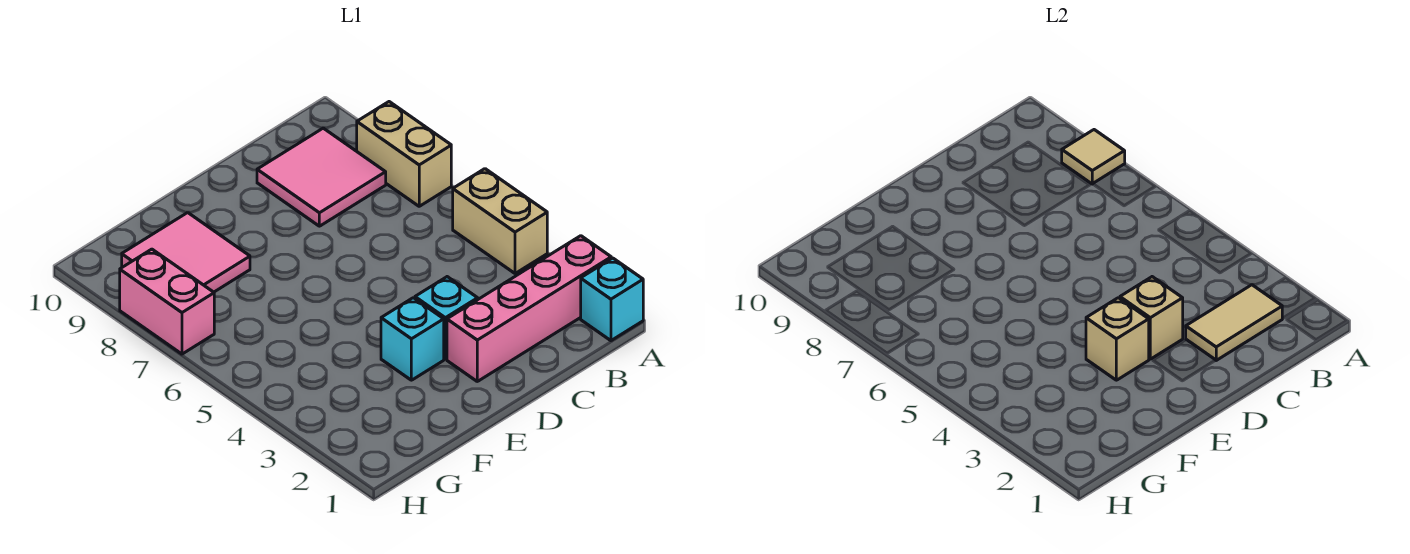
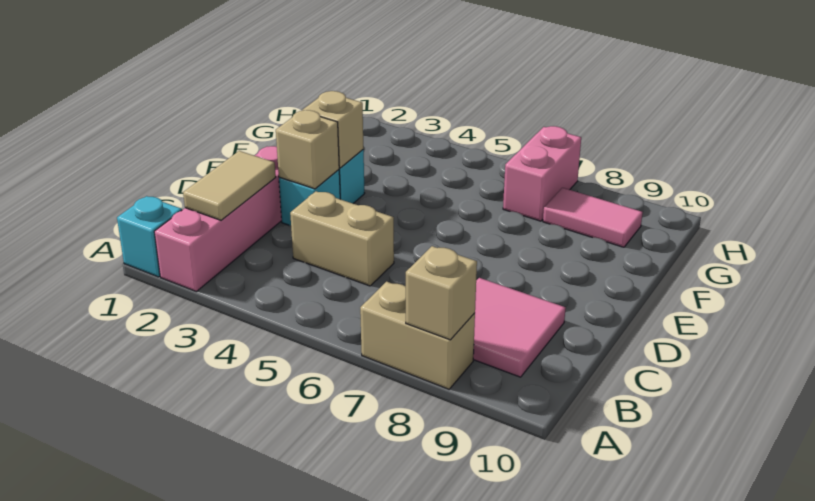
tan 1x2 brick [453,169,547,274] -> tan 1x2 brick moved to [290,191,394,286]
tan 1x1 tile [1062,130,1125,184] -> tan 1x1 brick [406,246,477,340]
pink 2x2 tile [122,213,250,292] -> pink 1x2 tile [543,188,643,247]
pink 1x2 brick [120,249,214,354] -> pink 1x2 brick turned to [503,126,581,221]

